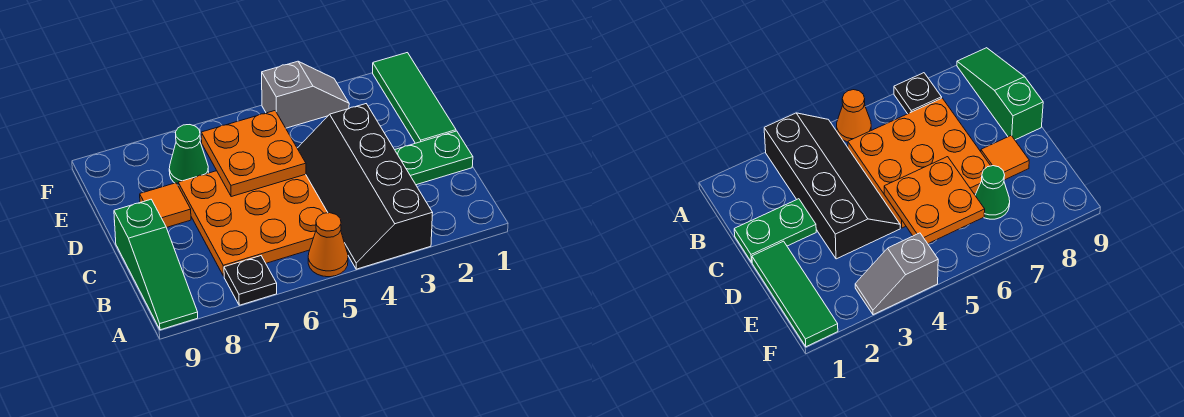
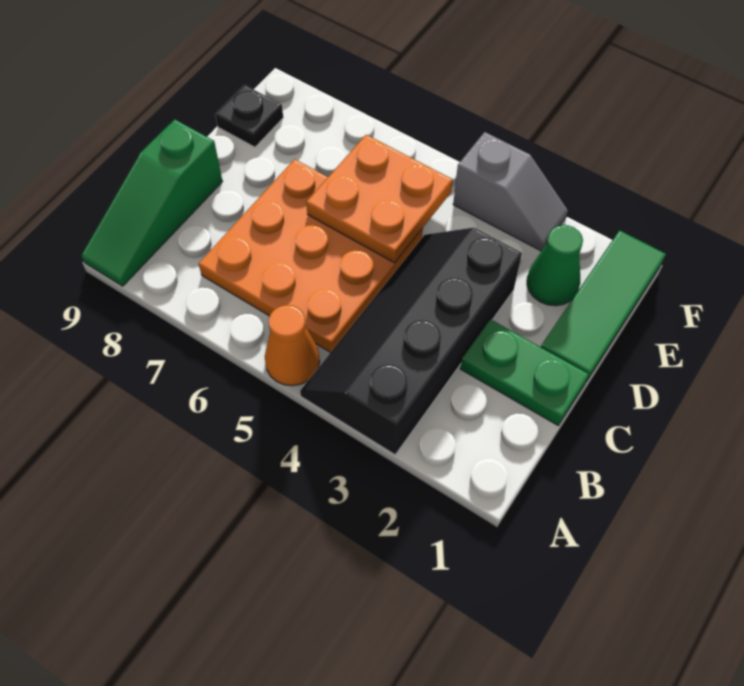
black 1x1 plate [224,256,277,305] -> black 1x1 plate moved to [215,85,283,147]
orange 1x1 tile [140,183,191,227] -> none
green 1x1 cone [169,125,208,185] -> green 1x1 cone moved to [527,225,583,306]

